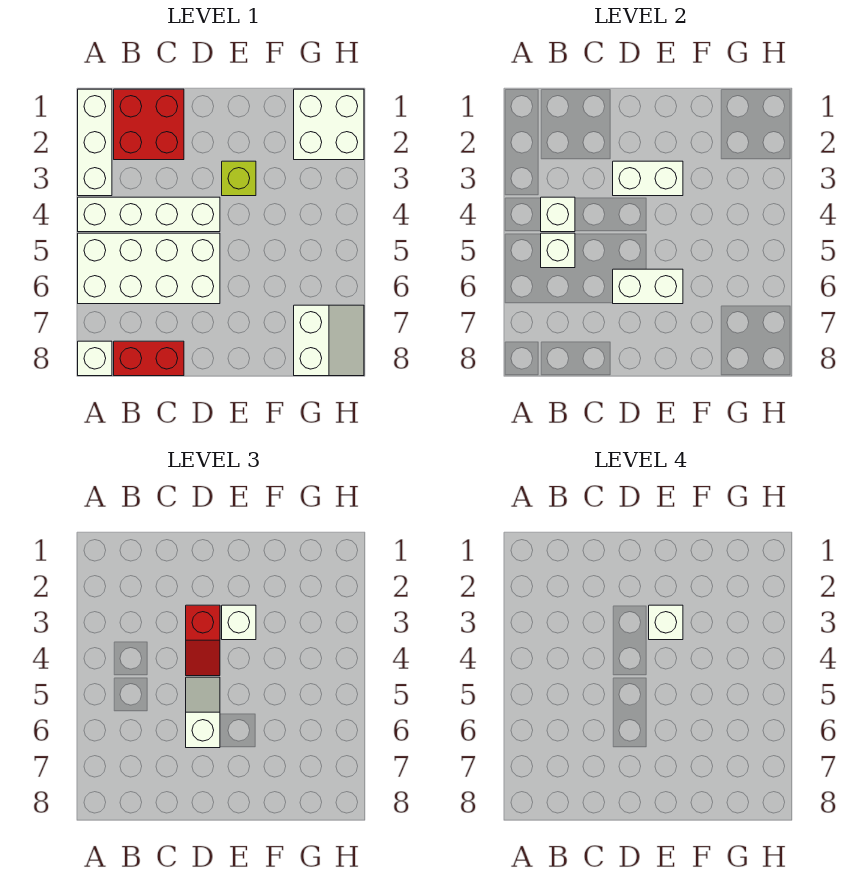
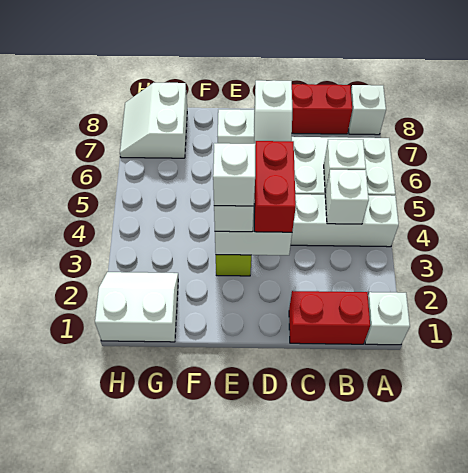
white 1x3 brick [78,89,112,196] -> white 1x1 brick [365,292,410,345]
red 2x2 brick [114,89,184,160] -> red 1x2 brick [289,291,370,344]
red 1x2 slope [186,605,220,676] -> red 1x2 brick [254,141,296,232]
white 2x2 brick [294,89,364,160] -> white 2x2 slope [95,272,178,342]

